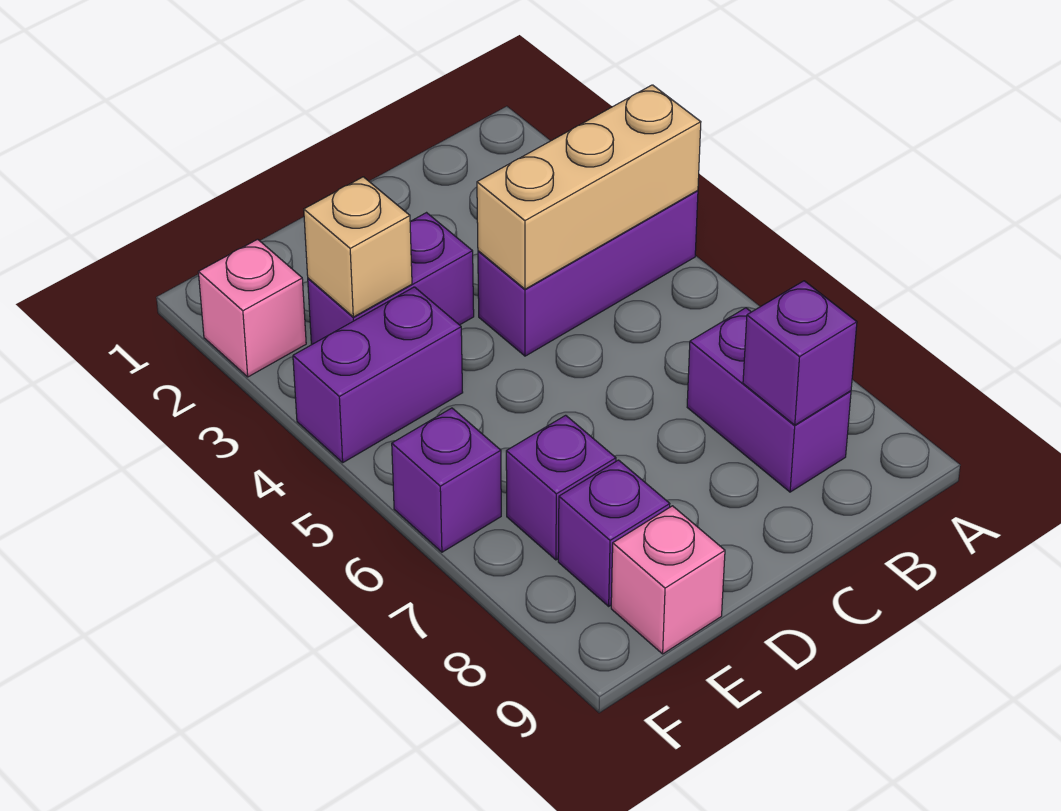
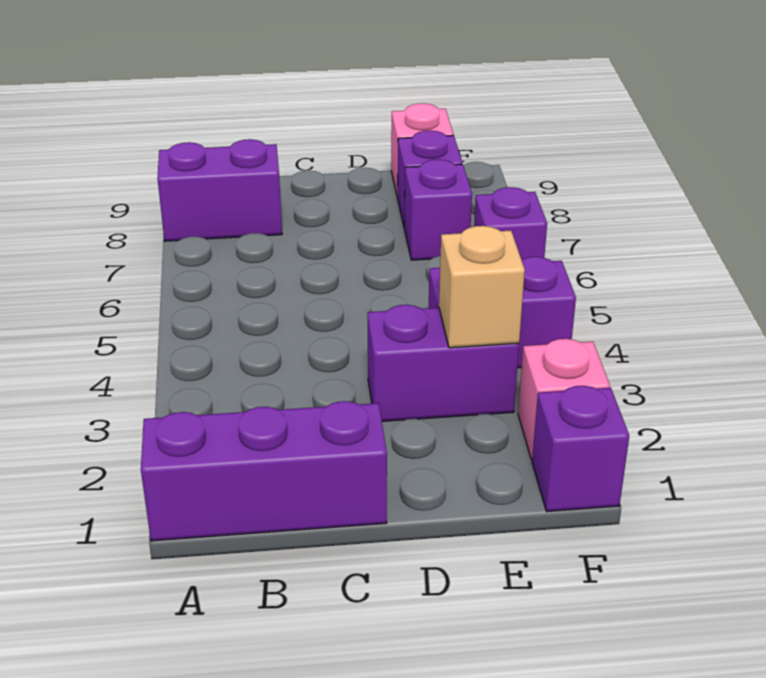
purple 1x3 brick [478,190,698,356] -> purple 1x3 brick moved to [141,401,387,541]
tan 1x3 brick [477,85,701,289] -> none
purple 1x2 brick [687,308,851,492] -> purple 1x2 brick turned to [157,139,282,241]
purple 1x1 brick [743,281,857,425] -> purple 1x1 brick moved to [532,386,629,512]

